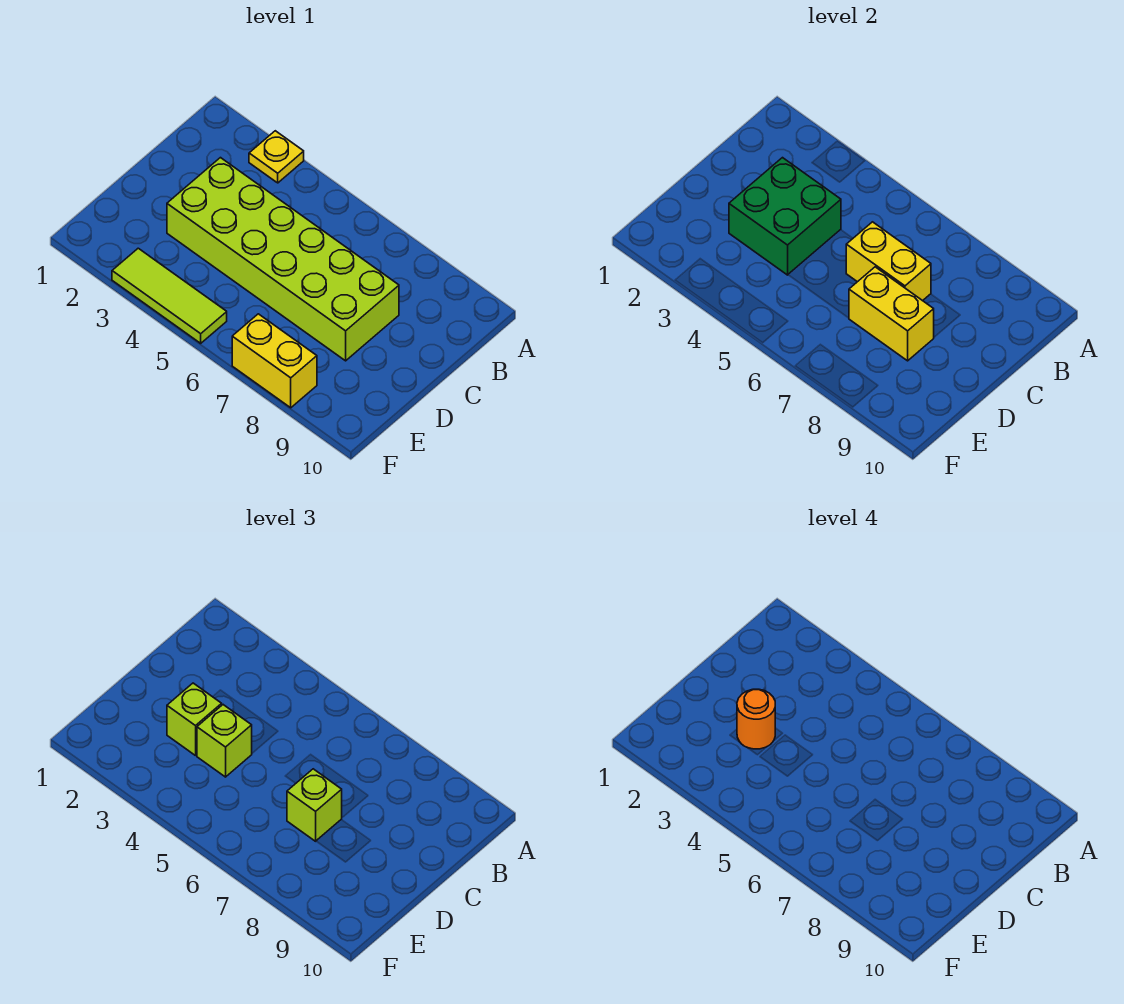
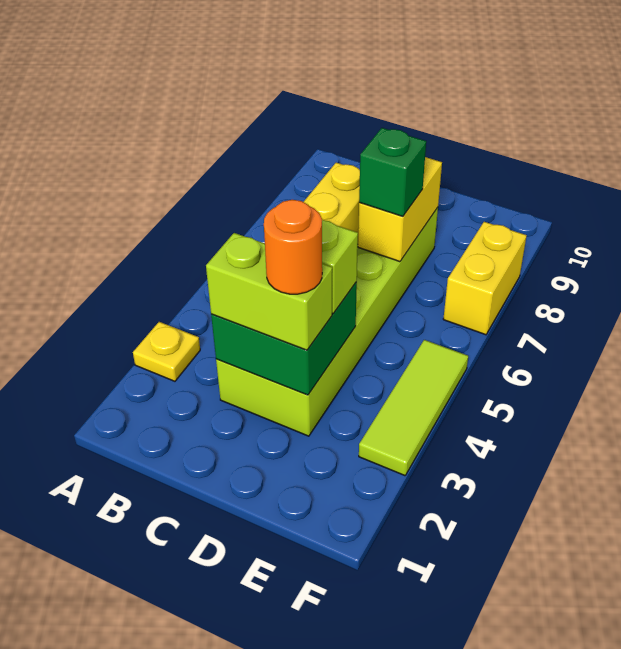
lime 1x1 brick [167,683,222,756] -> lime 1x2 brick [206,233,332,350]
lime 1x1 brick [287,769,342,841] -> green 1x1 brick [359,128,426,216]

